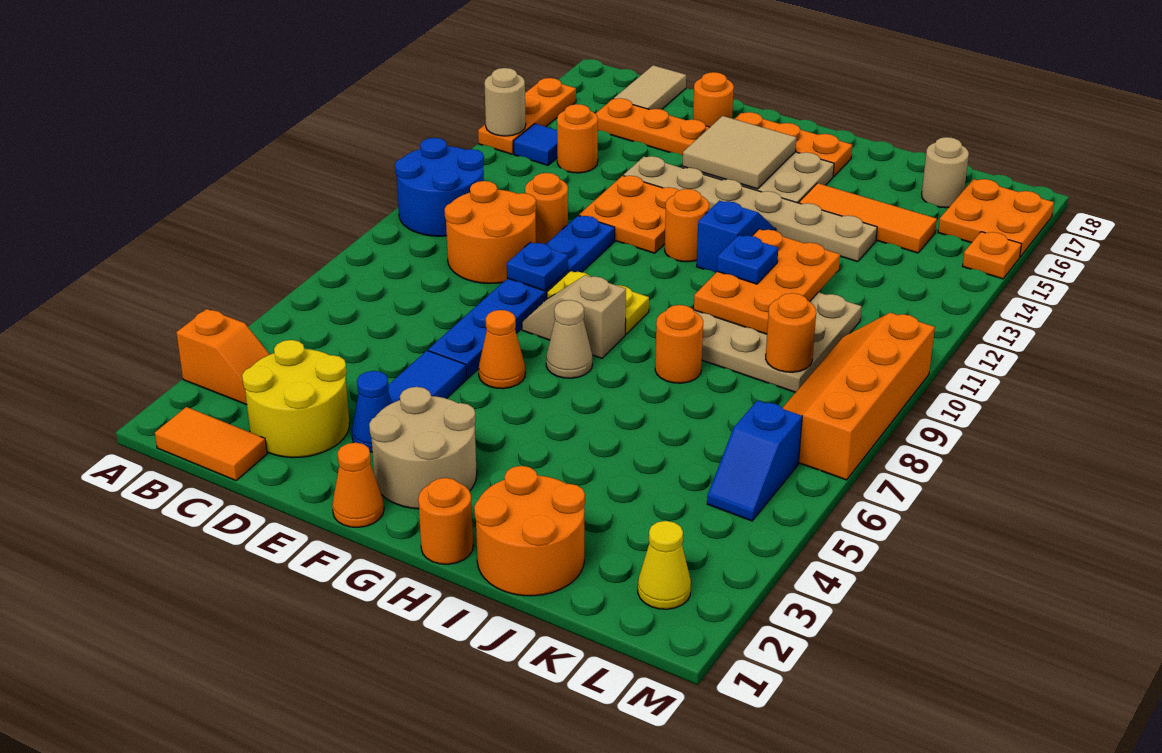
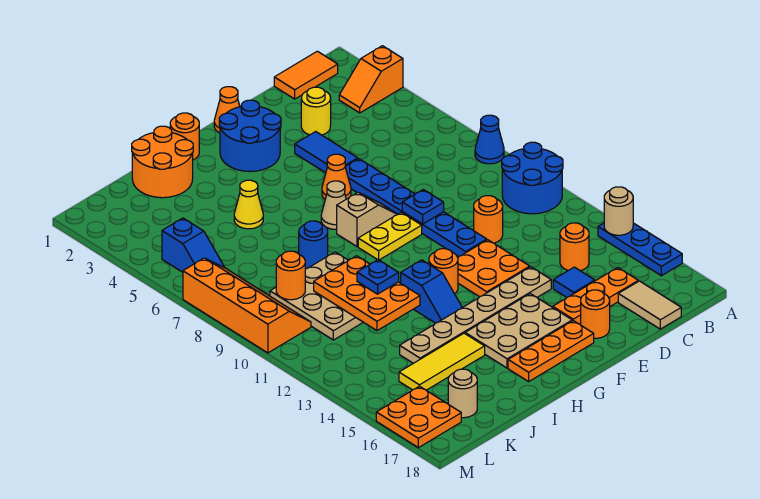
orange 1x3 plate [478,78,576,154] -> blue 1x3 plate [598,223,682,276]
blue 1x1 tile [514,124,557,165] -> blue 1x1 tile moved to [553,267,595,297]
yellow 2x2 round brick [242,340,349,458] -> yellow 1x1 round brick [301,87,331,135]
orange 2x2 round brick [445,181,536,283] -> none
blue 1x1 cone [352,371,392,452] -> blue 1x1 cone moved to [475,115,504,164]
tan 2x2 round brick [369,387,477,509] -> blue 2x2 round brick [219,100,281,172]
tan 2x2 tile [683,116,797,189] -> none
orange 1x1 round brick [655,305,703,383] -> blue 1x1 round brick [299,221,328,268]
orange 1x3 tile [799,183,937,253] -> yellow 1x3 tile [399,333,485,390]
yellow 1x1 cone [638,521,691,609] -> yellow 1x1 cone moved to [234,180,263,229]
blue 1x2 slope [707,400,802,521] -> blue 1x2 slope turned to [162,218,225,272]
orange 1x1 plate [963,232,1021,279] -> none

